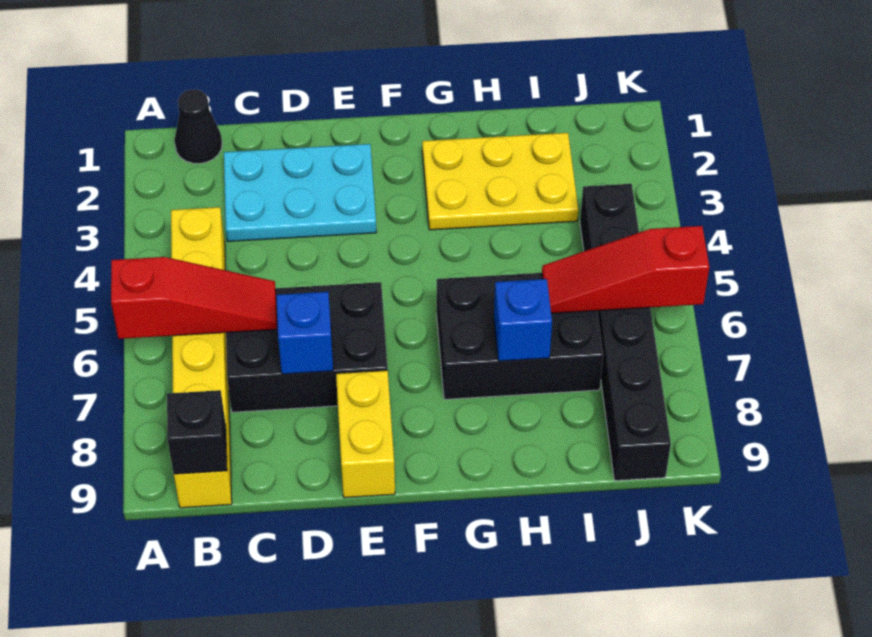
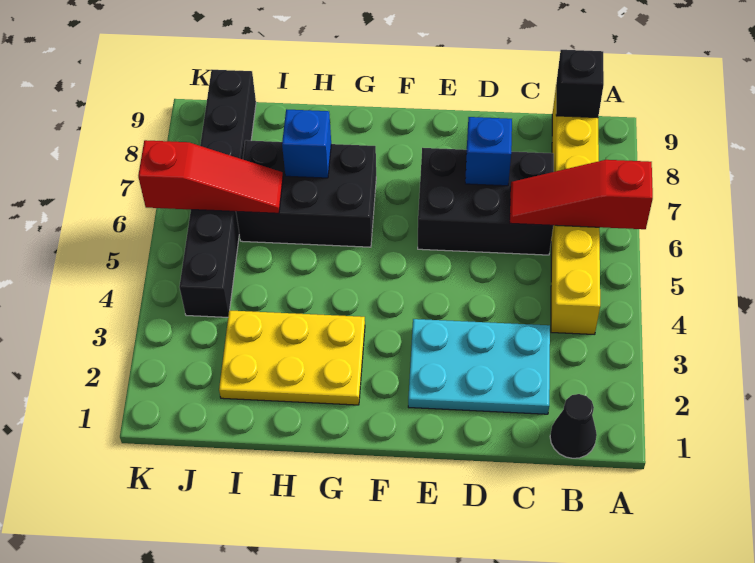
yellow 1x2 brick [336,370,395,498] -> none

